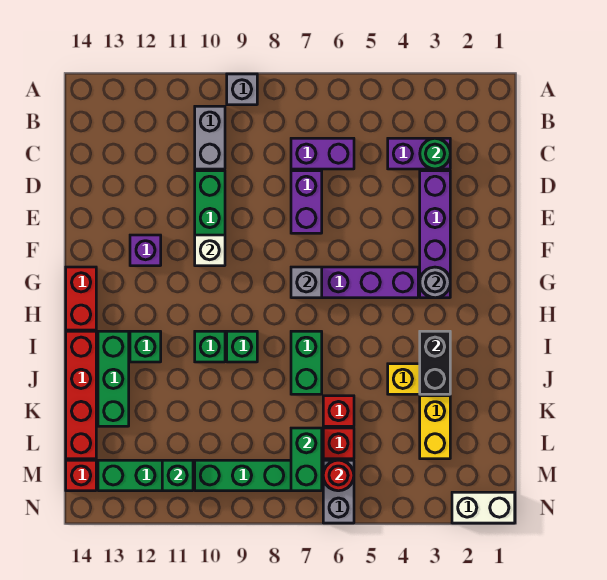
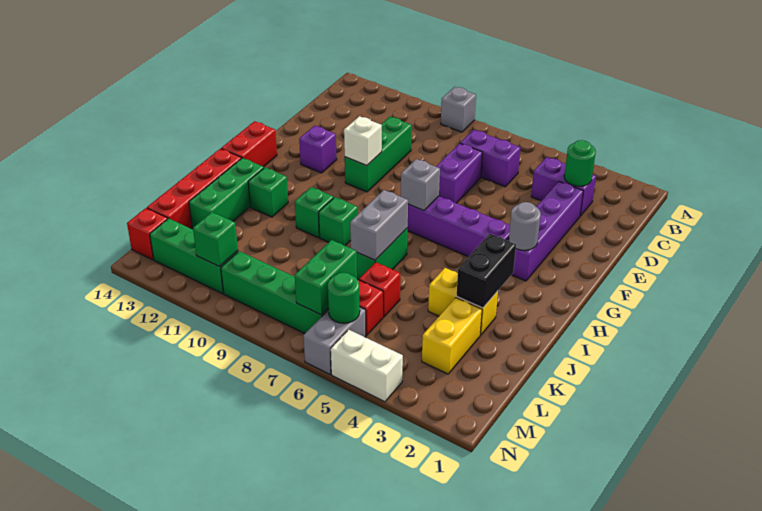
grey 1x2 brick [195,106,225,169] -> grey 1x2 brick moved to [350,190,408,260]
red 1x1 round brick [323,460,354,491] -> green 1x1 round brick [328,272,360,323]
white 1x2 brick [452,492,515,523] -> white 1x2 brick moved to [331,330,403,402]

